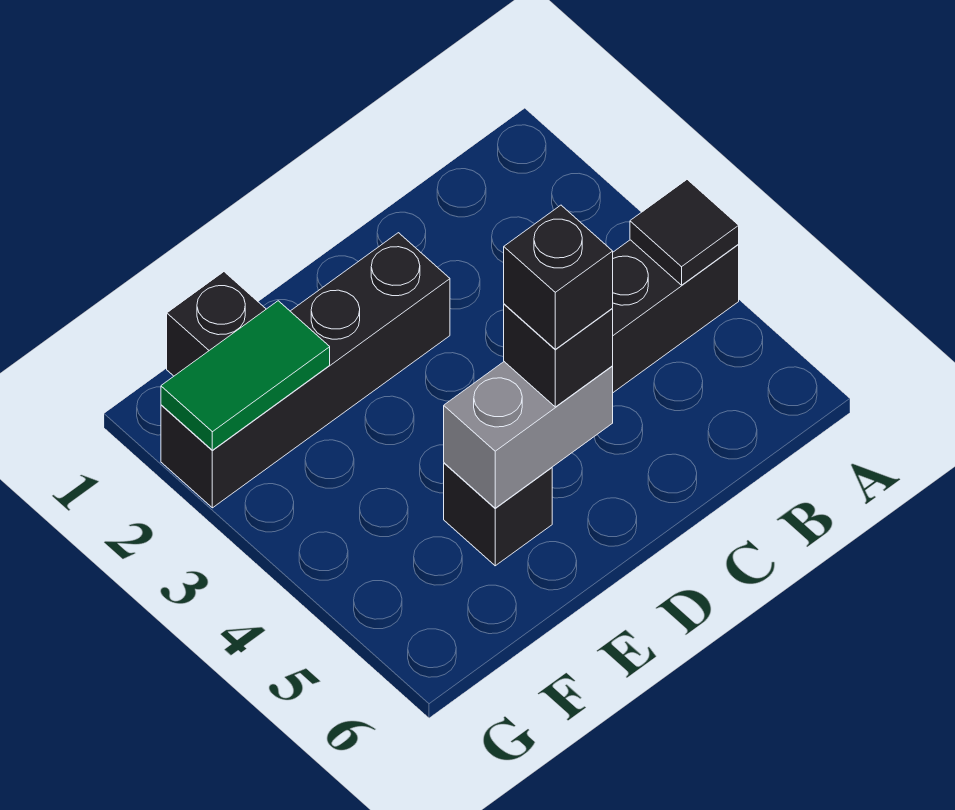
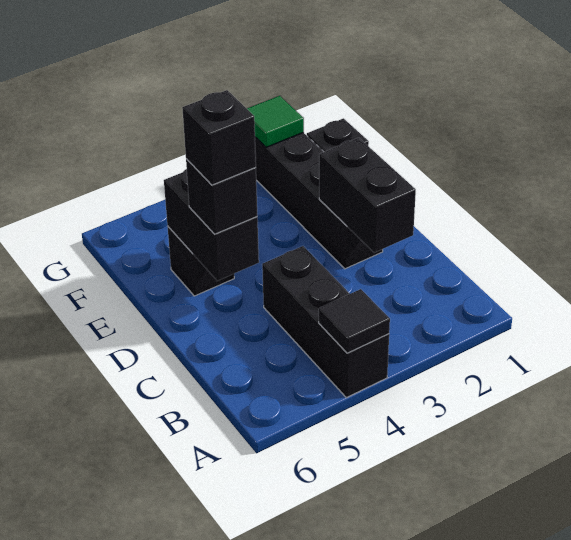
none -> black 1x2 brick [319,138,416,253]
grey 1x2 brick [444,362,613,508] -> black 1x2 brick [164,169,259,281]
green 1x2 tile [161,301,330,450] -> green 1x1 tile [247,96,304,147]

